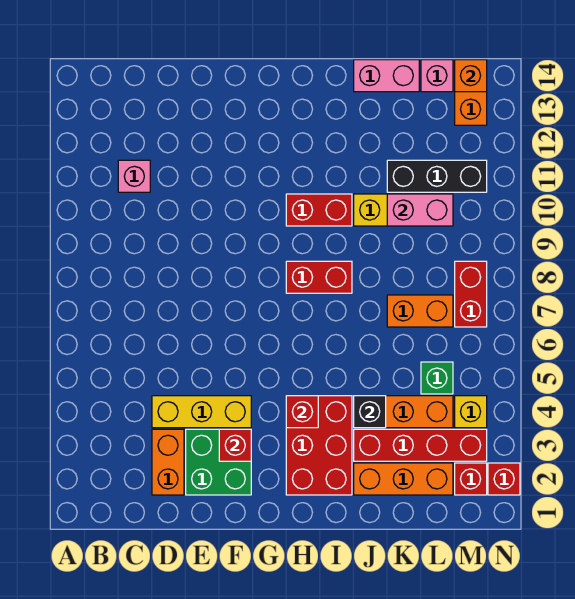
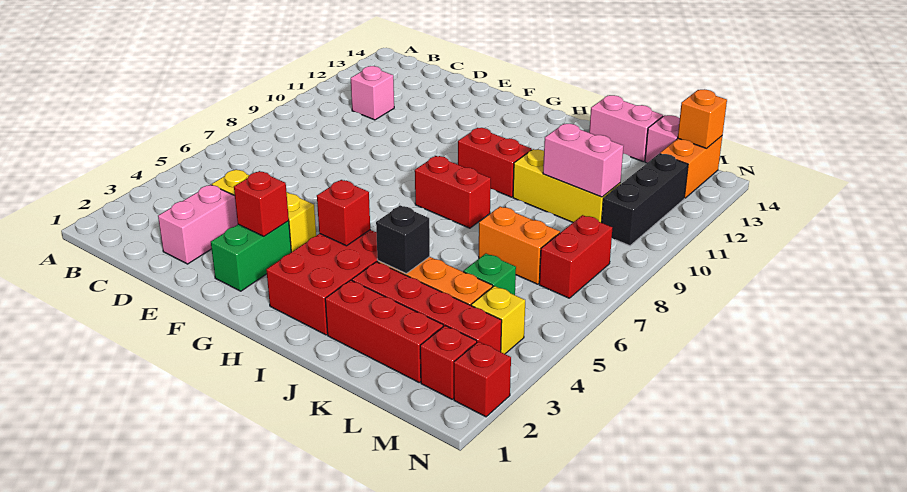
orange 1x2 brick [152,429,184,495] -> pink 1x2 brick [158,184,238,264]
green 2x2 brick [186,429,251,495] -> green 1x2 brick [211,221,291,291]
orange 1x3 brick [354,463,453,495] -> red 1x3 brick [325,280,443,382]
black 1x3 brick [387,160,487,192] -> black 1x3 brick turned to [602,154,688,246]

